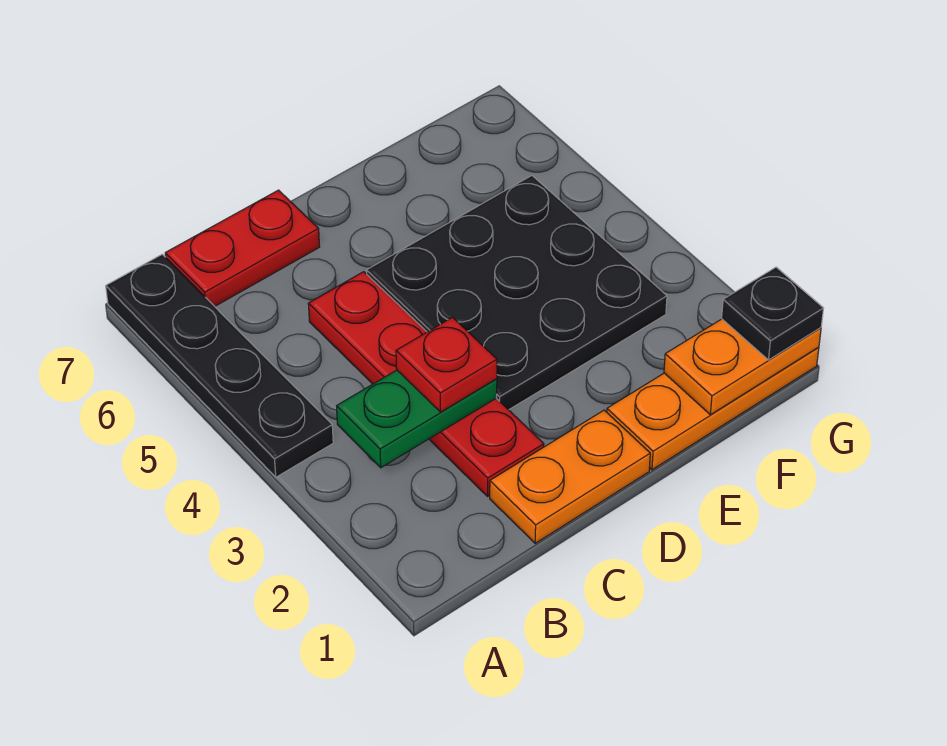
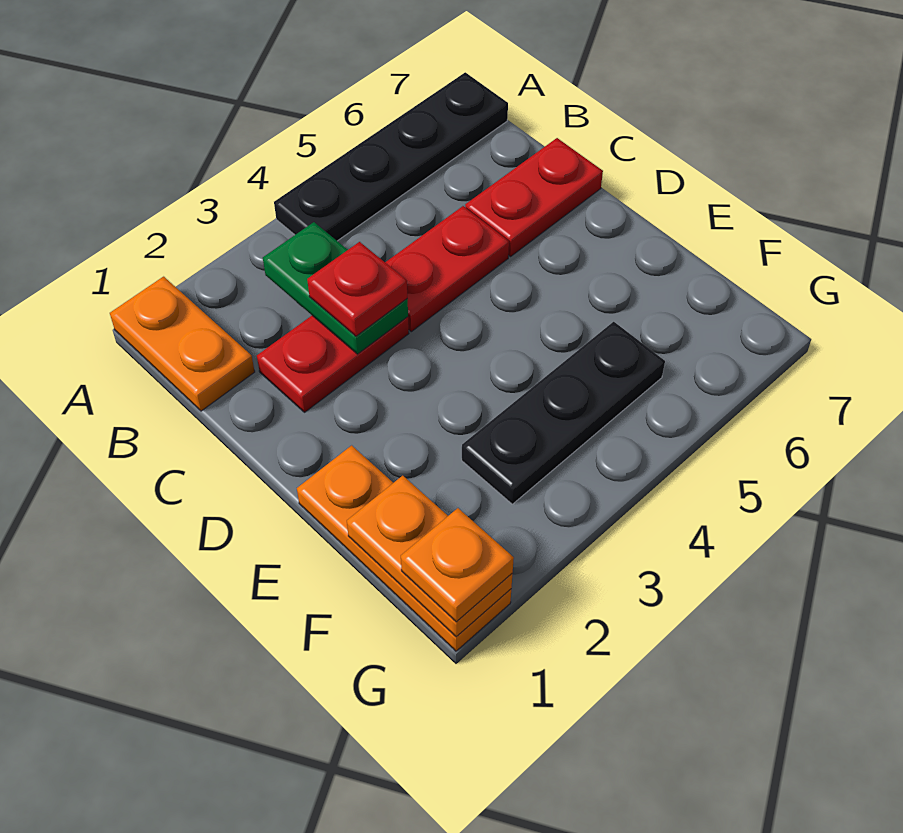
red 1x2 plate [165,190,320,306] -> red 1x2 plate turned to [465,138,603,257]
orange 1x2 plate [490,410,650,543] -> orange 1x2 plate moved to [110,277,255,411]
black 3x3 plate [367,176,667,410] -> black 1x3 plate [462,322,665,504]
black 1x1 plate [722,267,824,360] -> orange 1x1 plate [401,508,514,622]

